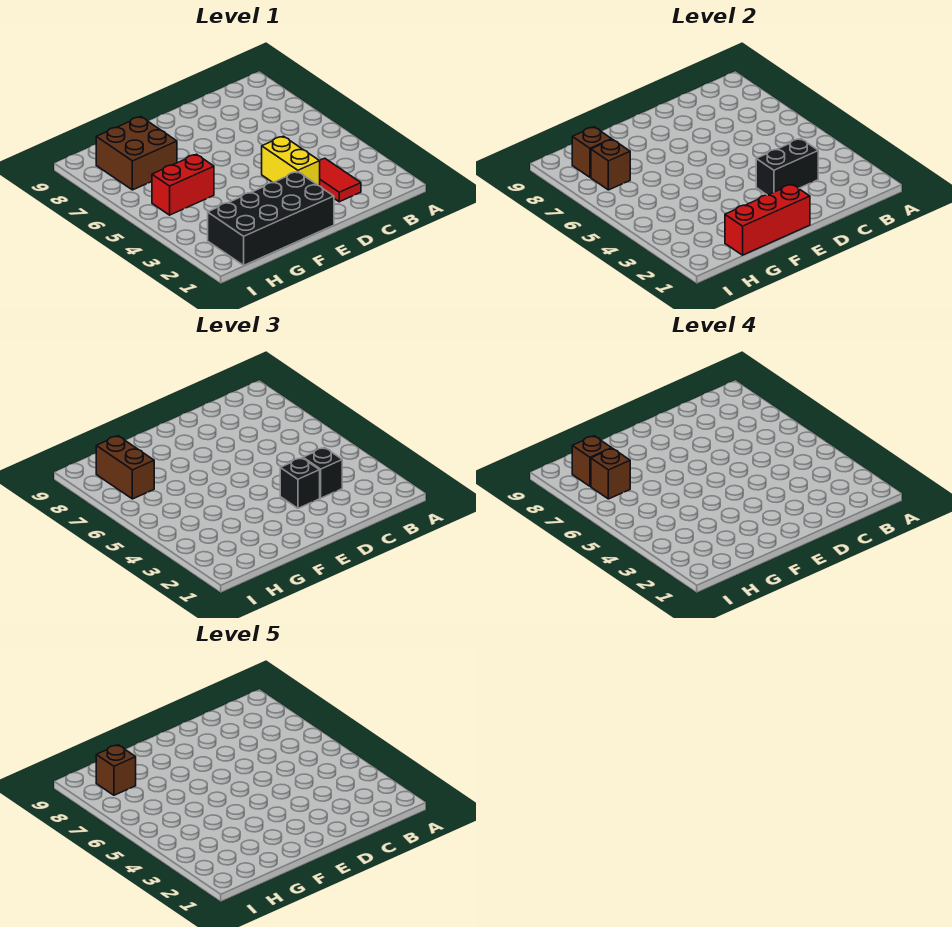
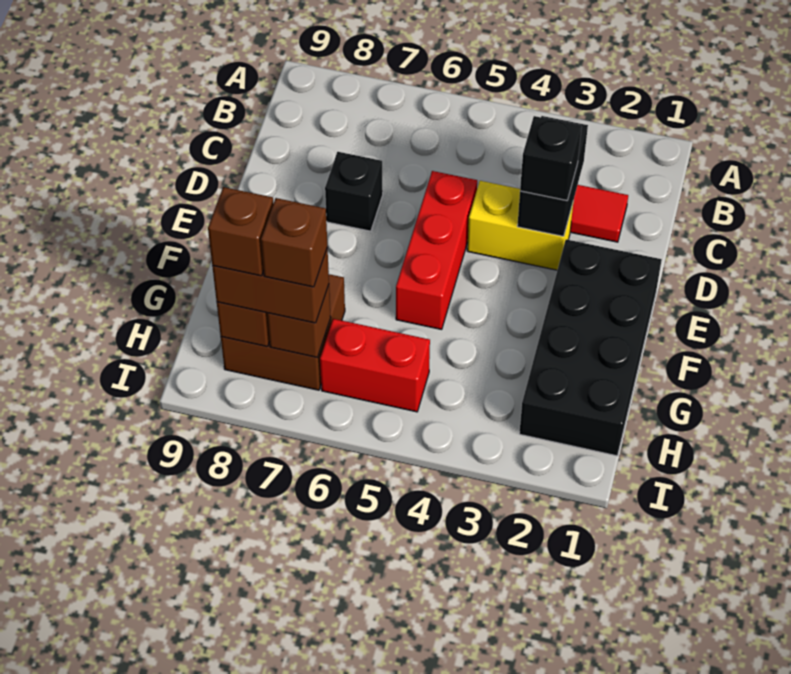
black 1x1 brick [303,448,342,498] -> black 1x1 brick moved to [325,152,383,231]
red 1x3 brick [725,184,810,255] -> red 1x3 brick moved to [396,171,477,329]
red 1x2 brick [152,154,214,215] -> red 1x2 brick turned to [320,319,430,412]
brown 1x1 brick [96,745,136,795] -> none

